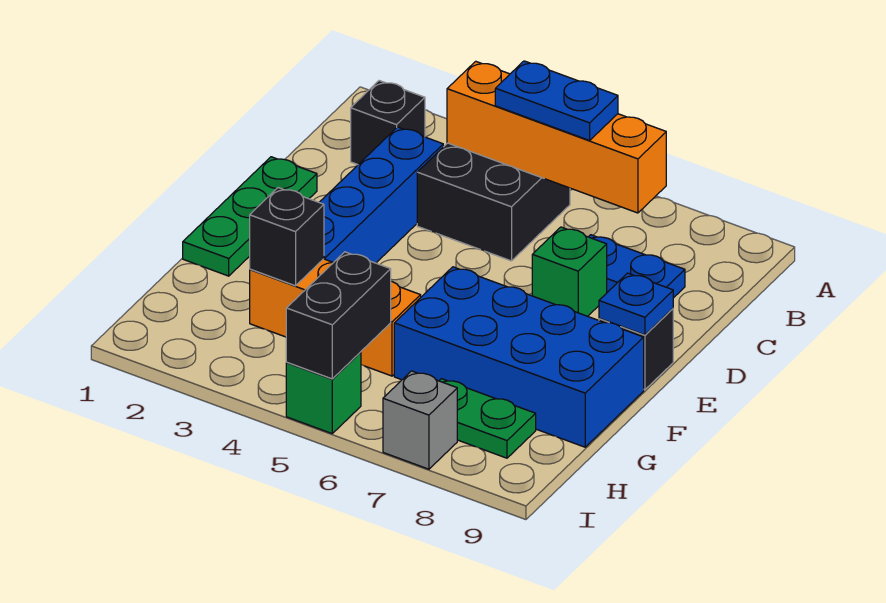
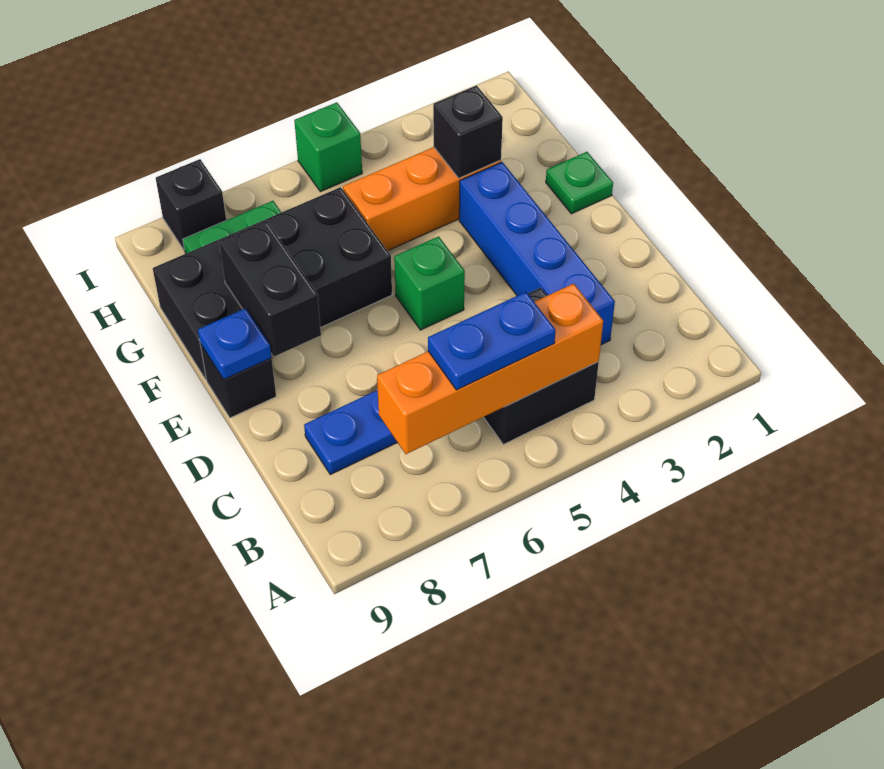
black 1x1 brick [351,81,425,165] -> black 1x1 brick moved to [156,159,226,250]
green 1x3 plate [183,157,317,276] -> green 1x1 plate [546,152,613,214]
green 1x1 brick [532,227,607,316] -> green 1x1 brick moved to [394,236,465,330]
blue 2x4 brick [394,267,644,447] -> black 2x4 brick [153,187,392,379]
black 1x2 brick [286,252,391,379] -> black 1x2 brick moved to [219,221,321,357]
grey 1x1 brick [383,371,457,469] -> none

